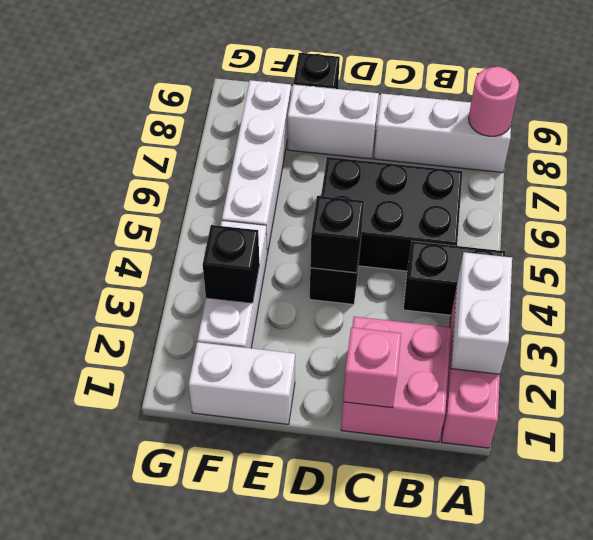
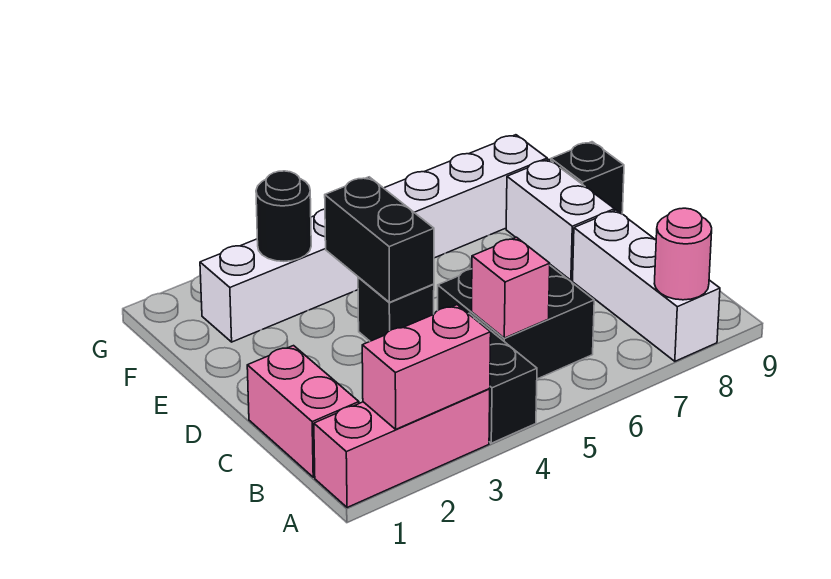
white 1x2 brick [451,252,512,374] -> pink 1x2 brick [362,305,491,429]
pink 2x2 brick [341,317,451,442] -> pink 1x2 brick [247,346,359,477]
black 2x3 brick [321,157,462,271] -> black 2x2 brick [438,266,594,379]
pink 1x1 brick [343,327,401,408] -> pink 1x1 brick moved to [472,237,550,338]
black 1x1 brick [310,196,364,273] -> black 1x2 brick [325,177,434,302]
white 1x2 brick [189,342,295,424] -> none
black 1x1 brick [203,225,259,303] -> black 1x1 round brick [256,171,311,261]

